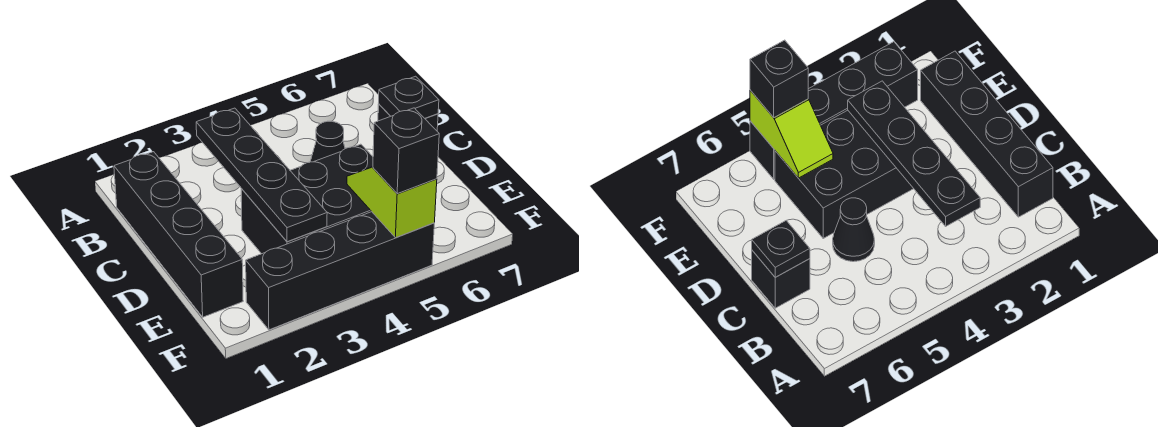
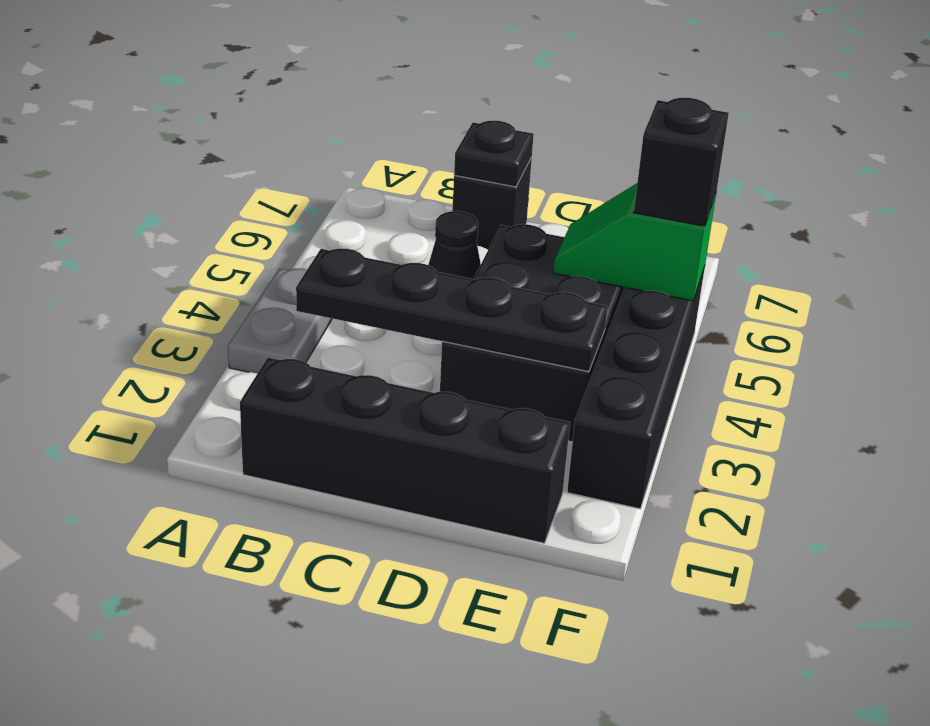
none -> grey 1x2 plate [228,269,332,374]
lime 1x2 slope [347,167,437,238] -> green 1x2 slope [553,184,716,301]

